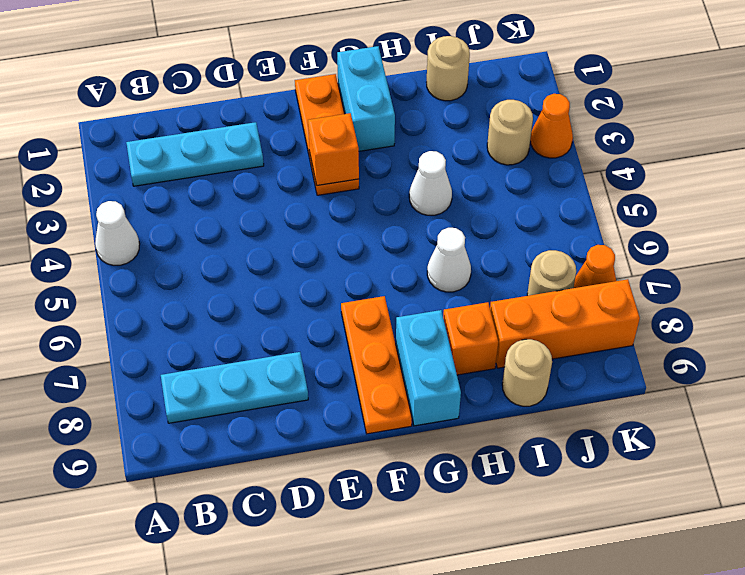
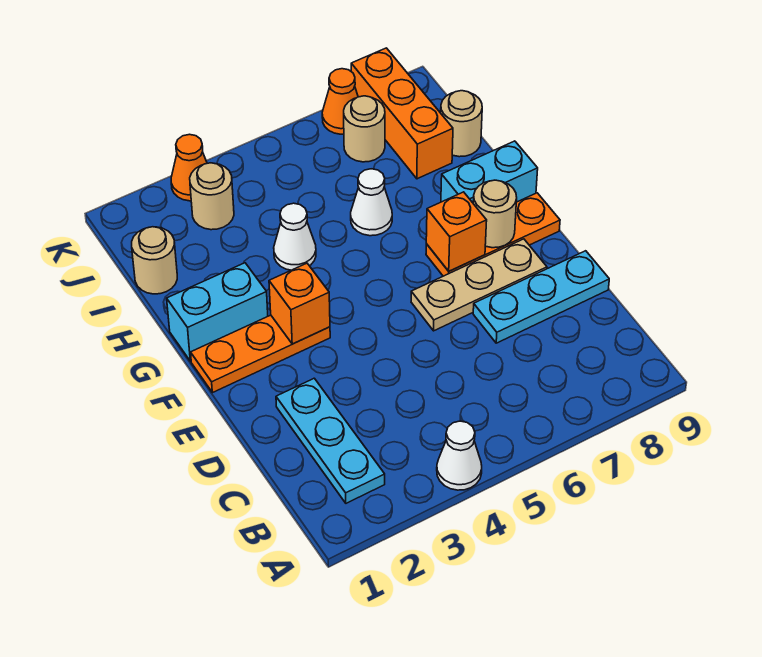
cyan 1x3 plate [161,352,308,423] -> cyan 1x3 plate turned to [473,251,609,343]
none -> tan 1x3 plate [411,239,547,331]
none -> tan 1x1 round brick [473,180,517,248]
orange 1x1 brick [443,302,498,375] -> orange 1x1 brick moved to [426,192,487,271]

